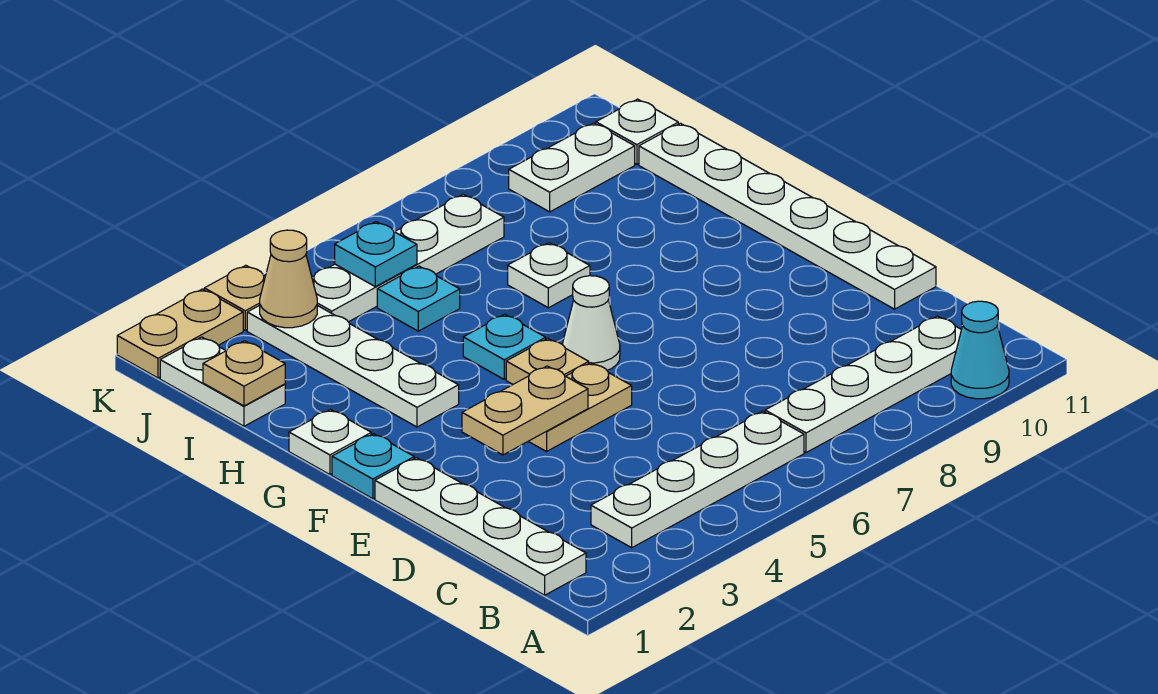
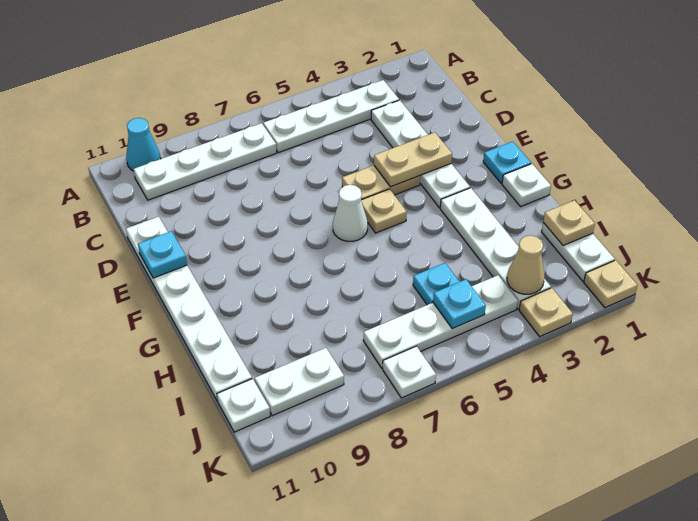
white 1x4 plate [375,458,586,595] -> white 1x4 plate moved to [371,100,470,208]
cyan 1x1 plate [463,314,546,379] -> cyan 1x1 plate moved to [138,231,187,278]
white 1x1 plate [508,243,590,308] -> white 1x1 plate moved to [383,346,436,398]
tan 1x2 plate [117,289,243,378] -> tan 1x1 plate [584,260,637,308]

